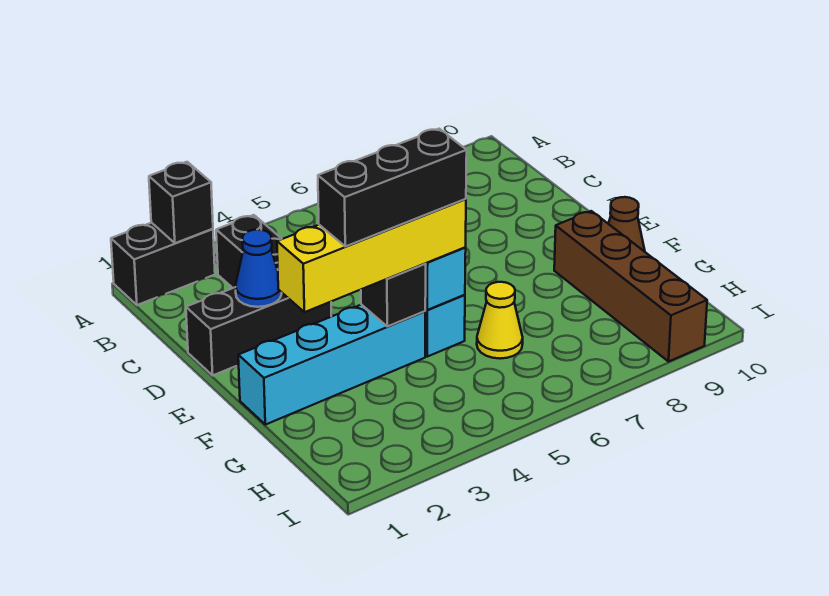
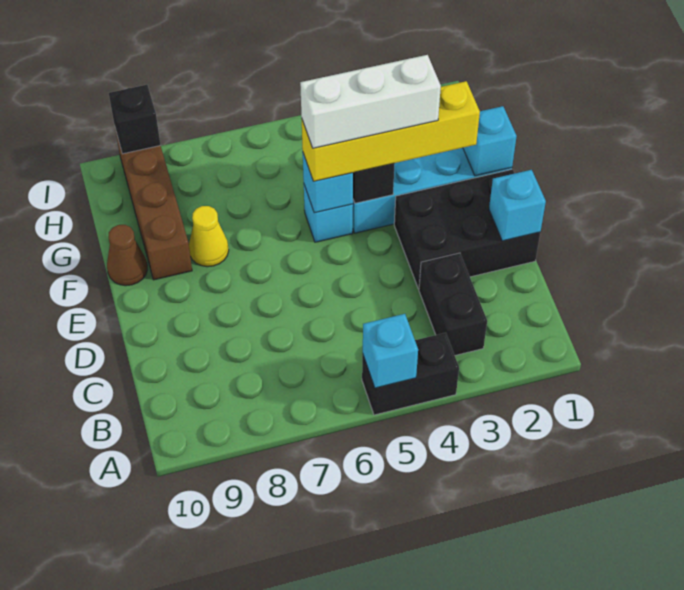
black 1x2 brick [111,223,215,305] -> black 1x2 brick moved to [362,333,459,415]
black 1x1 brick [149,162,213,243] -> black 1x1 brick moved to [109,85,161,154]
none -> cyan 1x1 brick [363,314,418,388]
black 1x3 brick [186,287,331,375] -> black 2x3 brick [394,169,540,289]
none -> cyan 1x1 brick [489,170,546,241]
blue 1x1 cone [235,230,282,307] -> none
none -> cyan 1x1 brick [463,106,517,176]
black 1x3 brick [318,129,467,246] -> white 1x3 brick [300,55,441,148]
yellow 1x1 cone [477,282,523,359] -> yellow 1x1 cone moved to [189,206,229,267]

